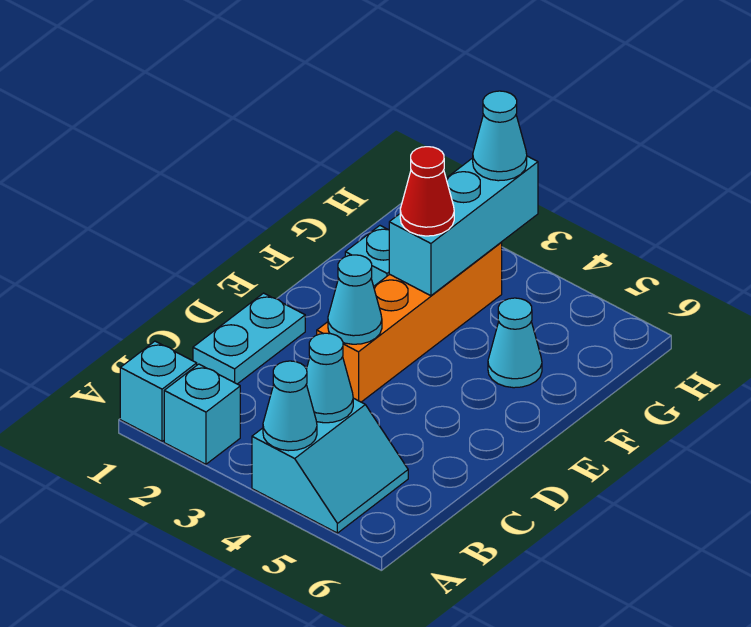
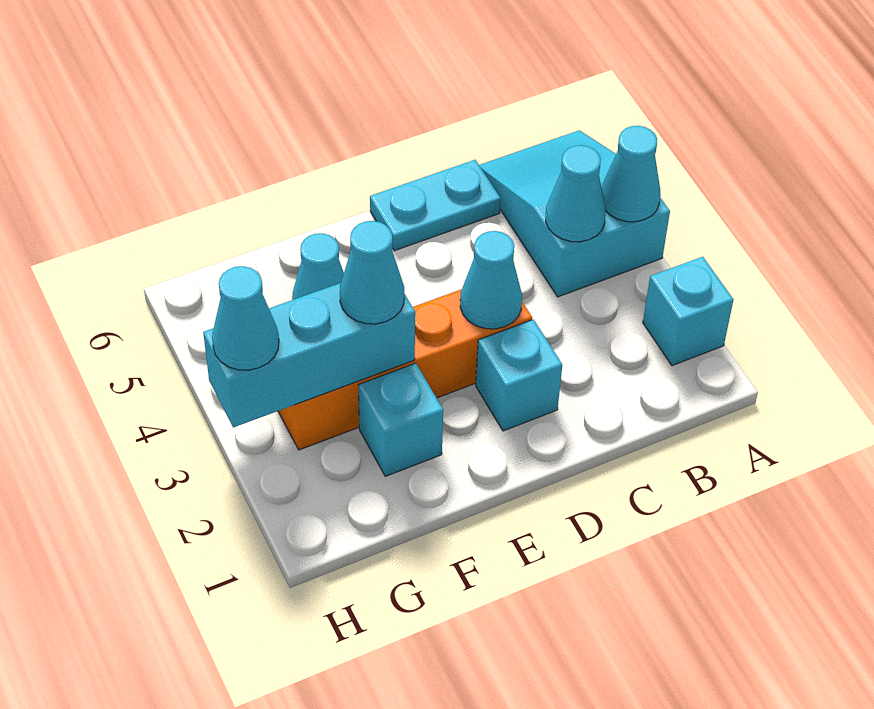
cyan 1x1 brick [120,341,197,441] -> cyan 1x1 brick moved to [476,320,562,431]
cyan 2x2 slope [252,398,408,533] -> cyan 2x3 slope [479,130,670,297]
cyan 1x2 plate [193,293,305,384] -> cyan 1x2 plate moved to [370,160,501,251]
red 1x1 cone [400,147,454,236] -> cyan 1x1 cone [340,221,404,324]

